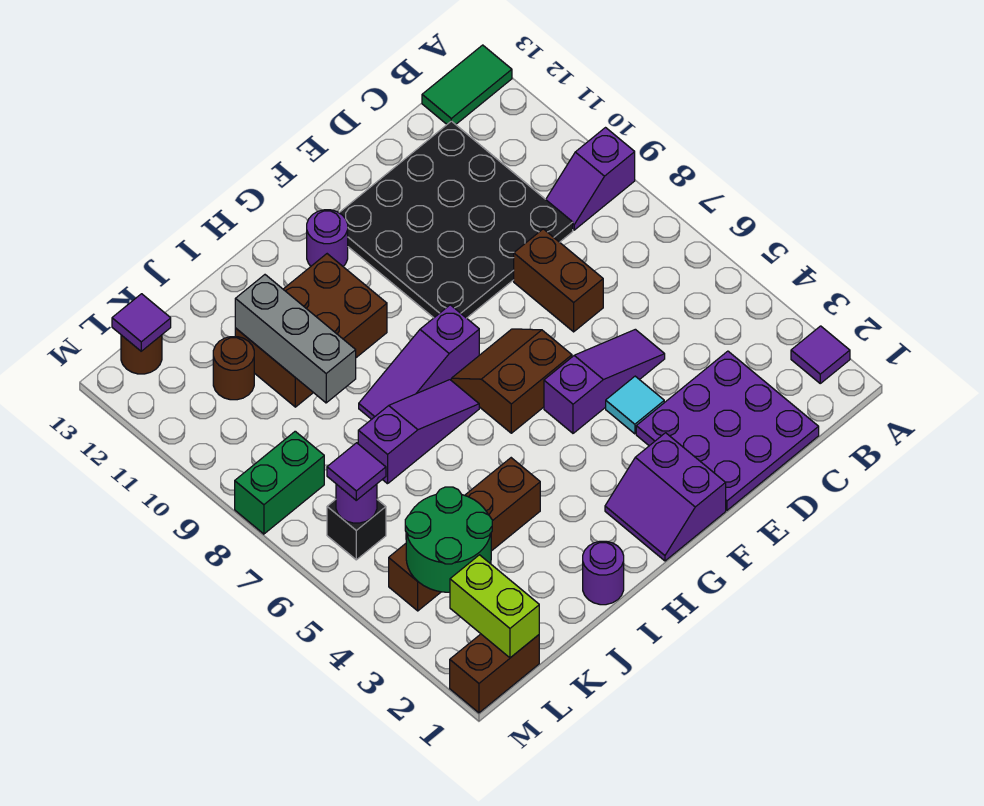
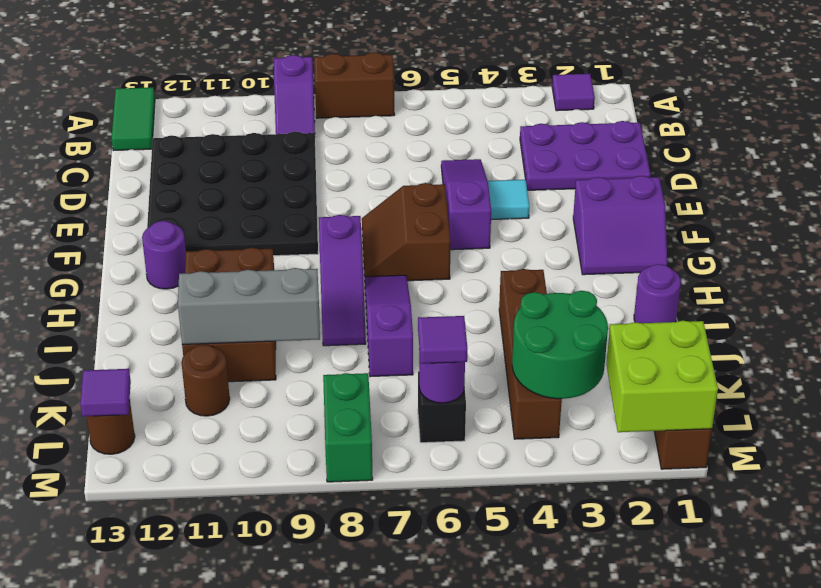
purple 3x3 plate [636,351,819,510] -> purple 2x3 plate [520,121,651,190]
brown 1x2 brick [514,229,603,332] -> brown 1x2 brick moved to [314,53,395,118]
lime 1x2 brick [450,555,539,658] -> lime 2x2 brick [606,321,718,432]

